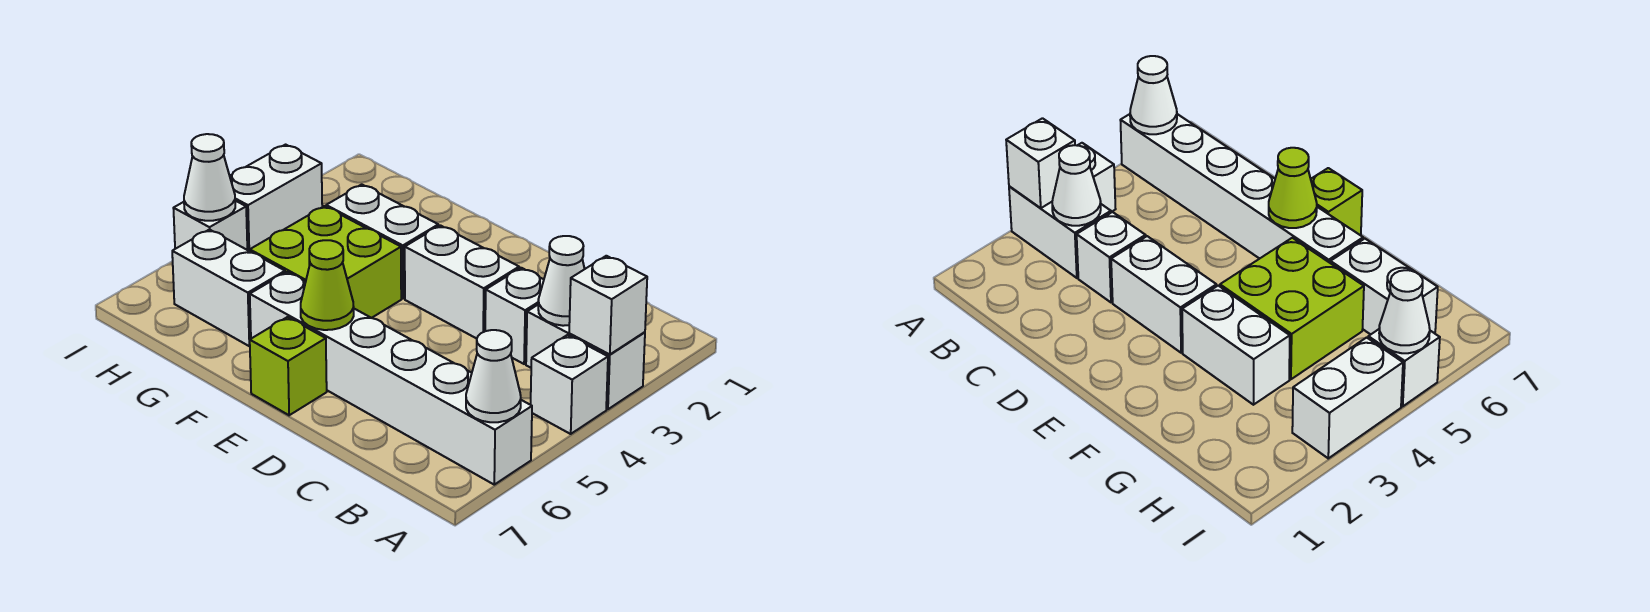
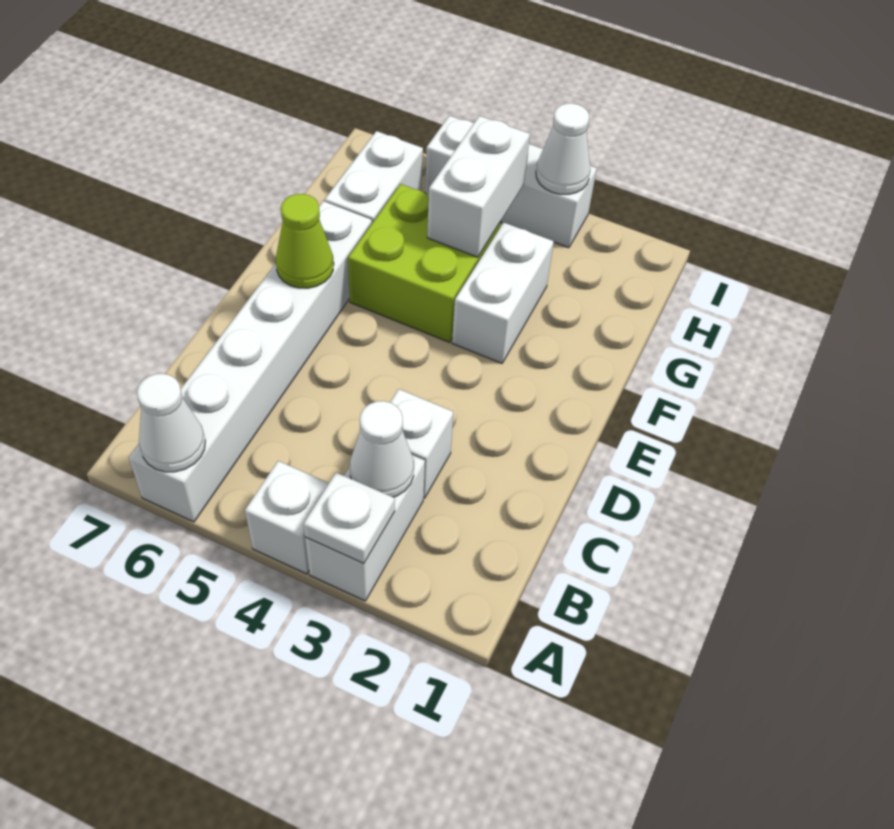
white 1x1 brick [569,256,647,355] -> white 1x1 plate [304,473,395,563]
white 1x2 brick [405,225,519,339] -> white 1x2 brick moved to [427,116,530,257]
lime 1x1 brick [250,317,327,415] -> none
white 1x1 cone [184,134,235,221] -> white 1x1 cone moved to [536,103,590,194]

